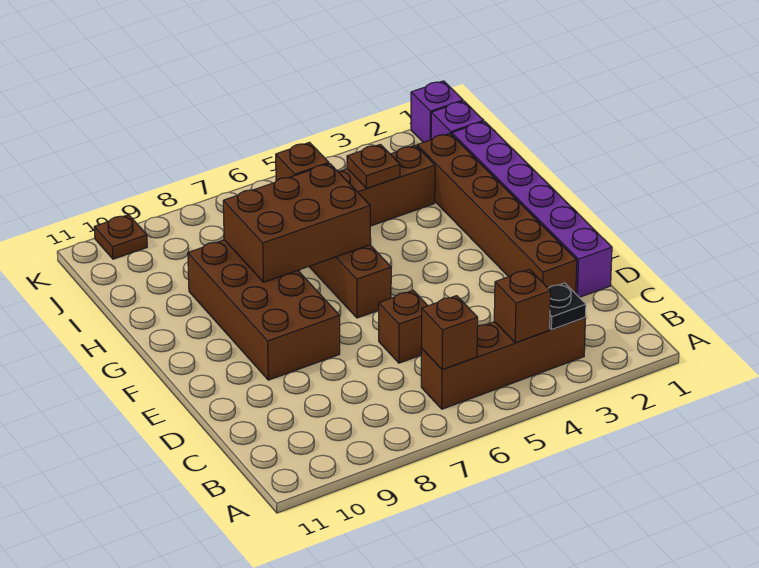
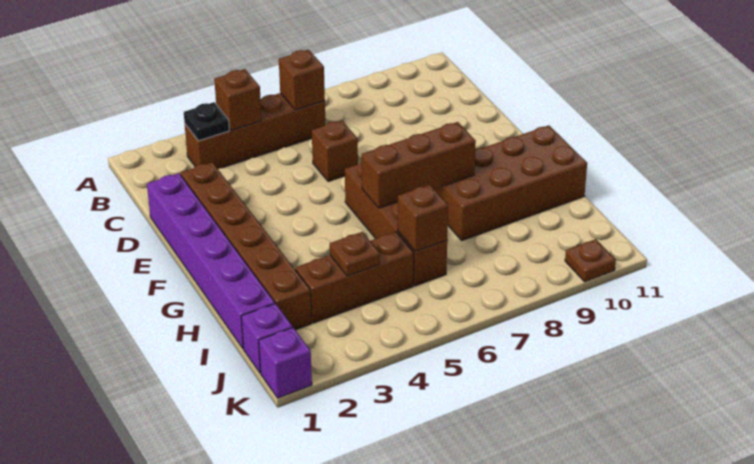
brown 2x4 brick [188,240,340,380] -> brown 2x4 brick turned to [434,125,587,240]
brown 2x3 brick [223,164,370,282] -> brown 1x3 brick [362,122,476,208]

